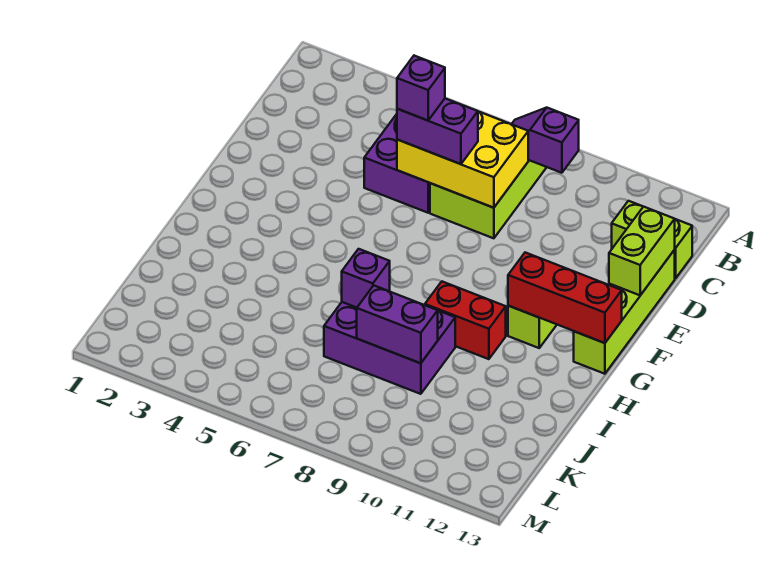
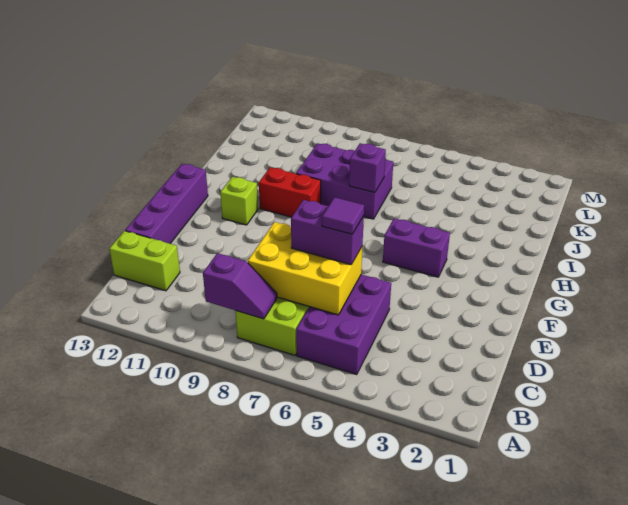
purple 1x1 brick [397,56,445,120] -> purple 1x1 tile [322,197,364,234]
lime 1x4 brick [574,250,675,374] -> purple 1x4 brick [125,164,208,244]
lime 1x2 brick [609,207,675,295] -> none
red 1x3 brick [508,253,622,343] -> none
purple 1x2 brick [357,286,438,363] -> purple 1x2 brick moved to [383,218,450,277]

